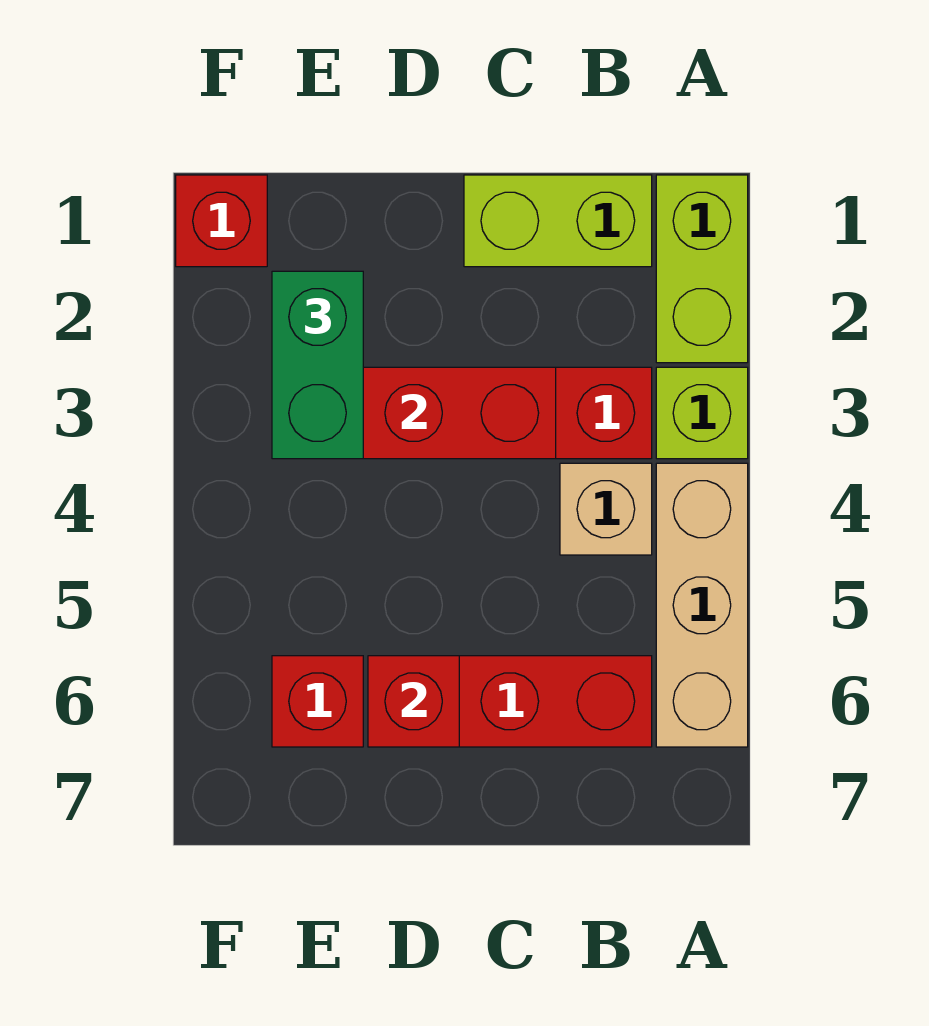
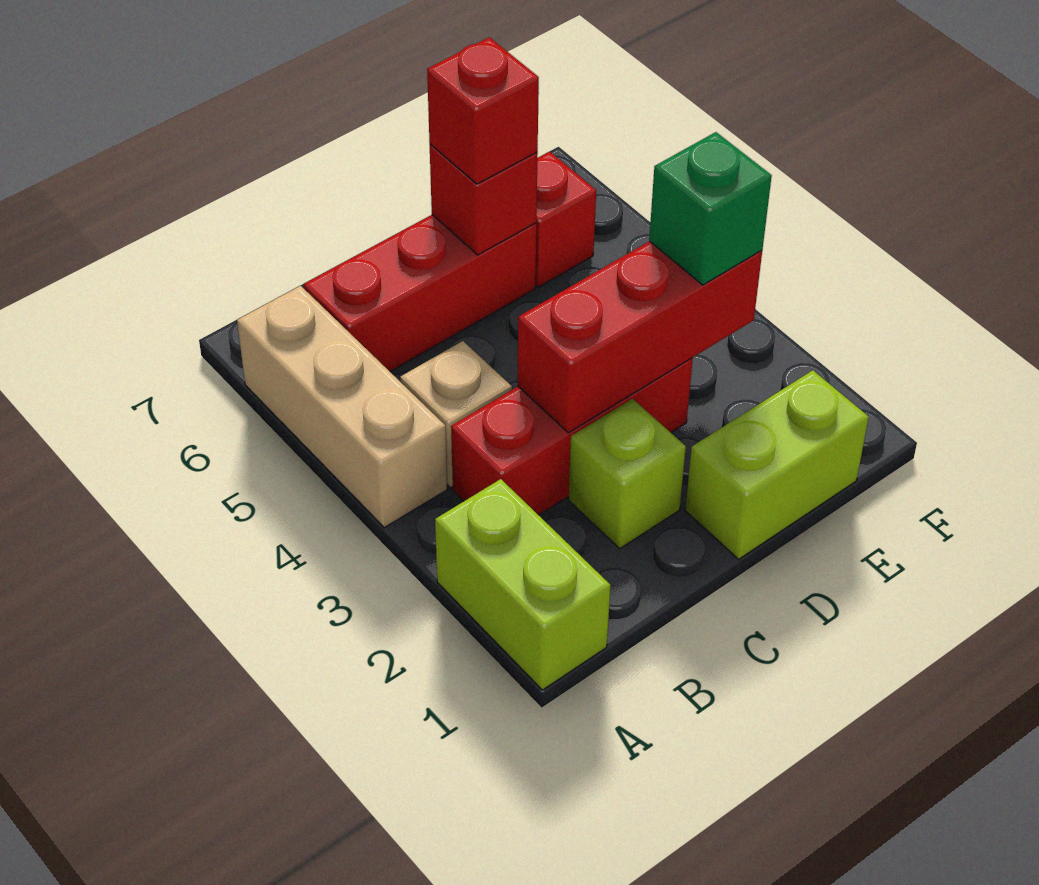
lime 1x1 brick [656,367,748,459] -> lime 1x1 brick moved to [569,399,686,549]
lime 1x2 brick [464,175,652,267] -> lime 1x2 brick moved to [685,370,869,559]
green 1x2 brick [272,271,363,459] -> green 1x1 brick [649,132,772,285]
red 1x1 brick [176,175,267,267] -> red 1x1 brick moved to [427,37,539,184]

